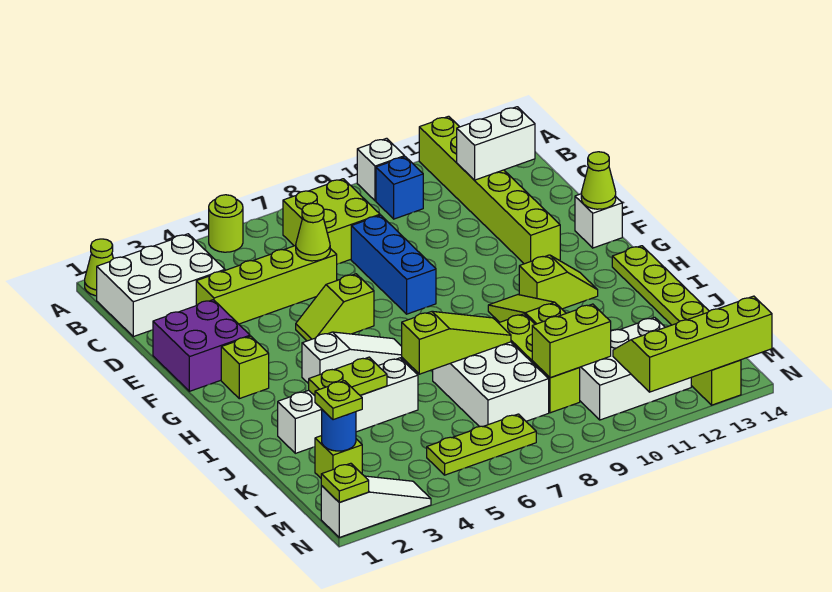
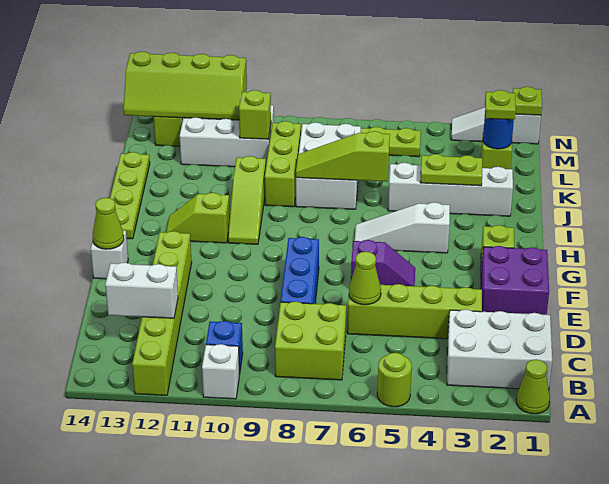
lime 1x2 slope [296,274,374,341] -> purple 1x2 slope [351,240,415,286]
lime 1x2 brick [532,304,611,378] -> lime 1x1 brick [239,90,271,139]

